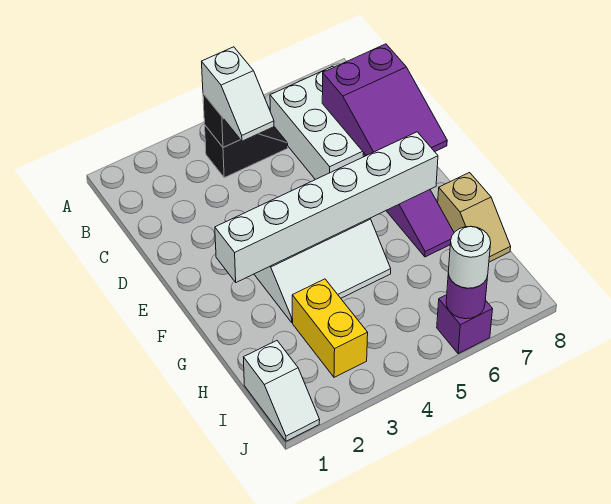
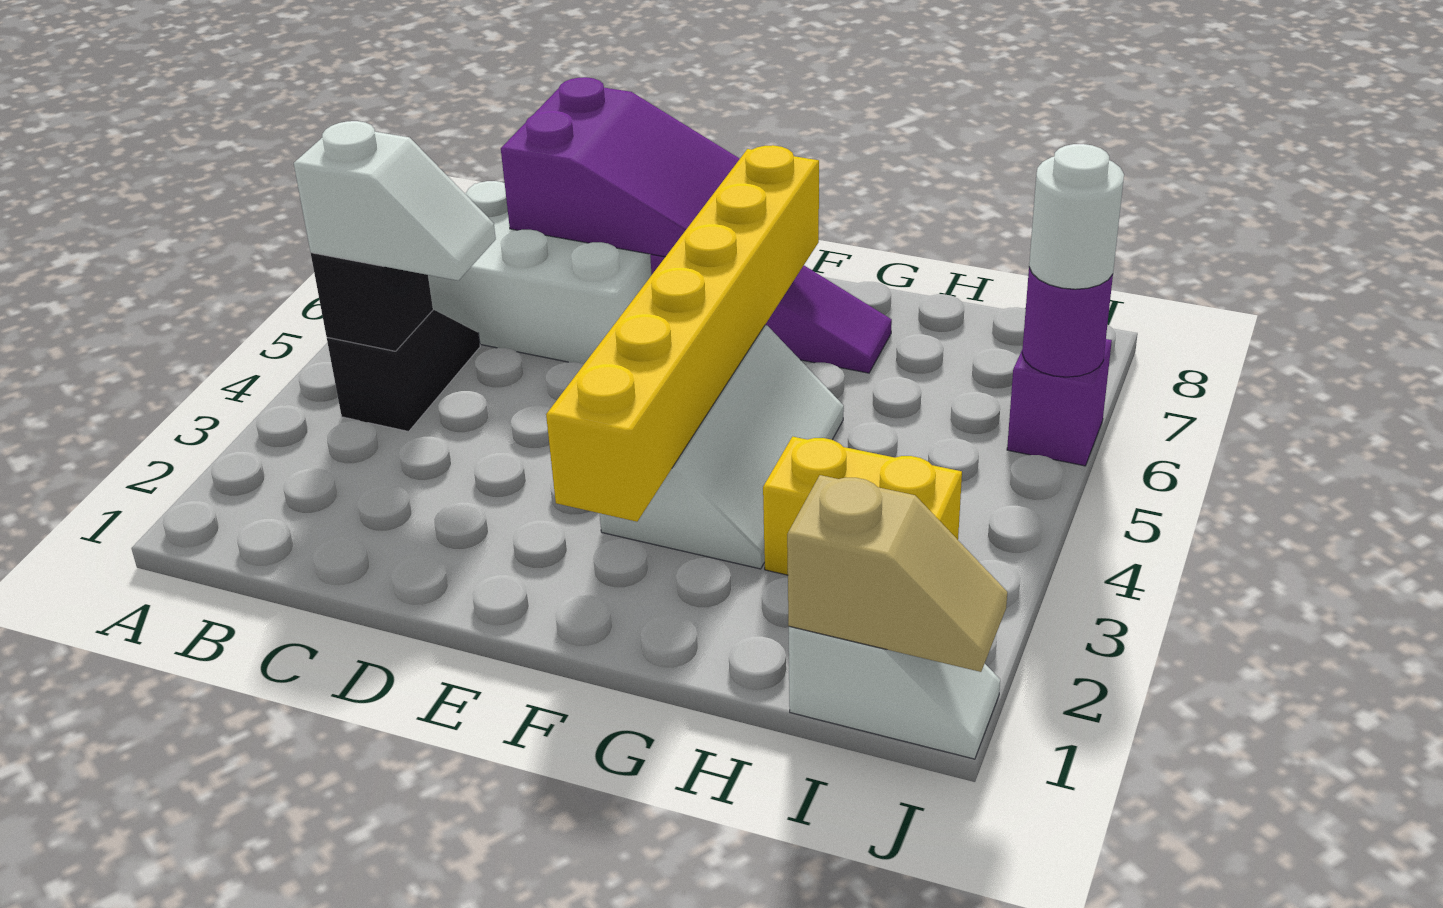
white 1x6 brick [215,132,438,282] -> yellow 1x6 brick [546,145,819,522]
tan 1x2 slope [438,173,511,262] -> tan 1x2 slope moved to [787,475,1007,672]

